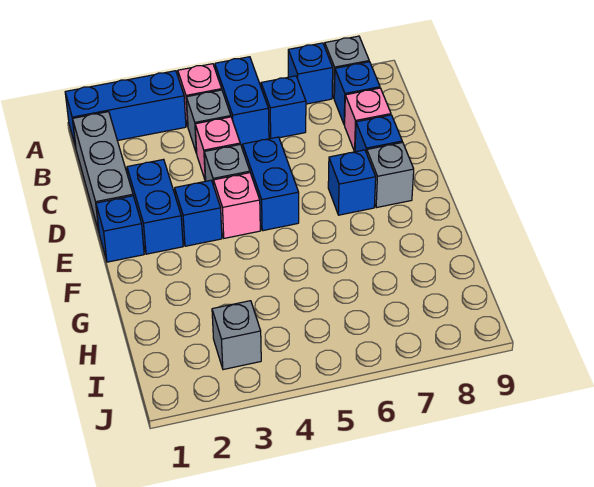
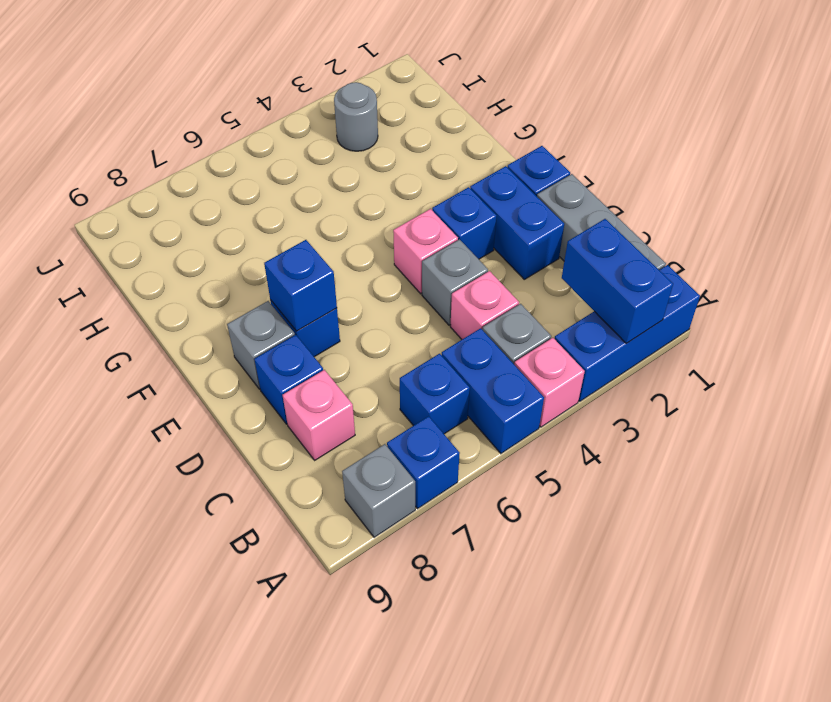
blue 1x1 brick [334,62,380,125] -> blue 1x1 brick moved to [264,240,337,331]
blue 1x2 brick [243,137,299,231] -> blue 1x2 brick moved to [562,219,673,343]
grey 1x1 brick [212,301,261,370] -> grey 1x1 round brick [334,82,378,151]

